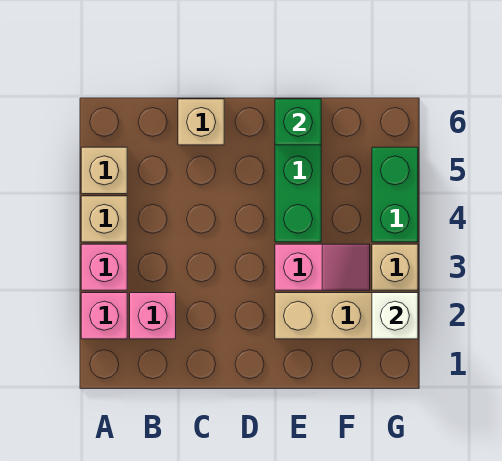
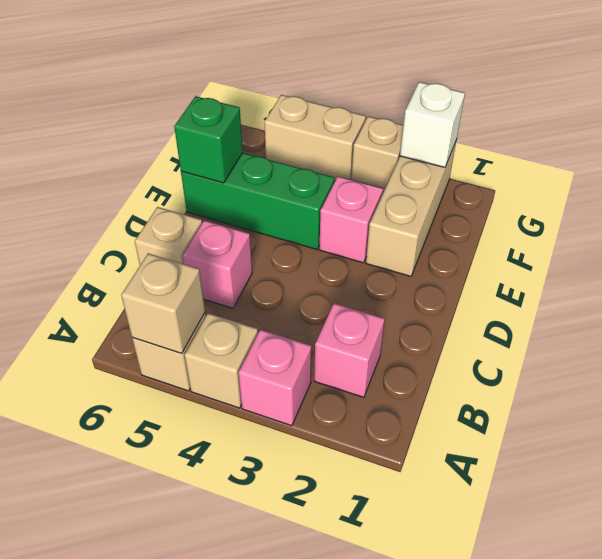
pink 1x1 brick [81,293,127,339] -> pink 1x1 brick moved to [183,220,252,308]
none -> tan 1x1 brick [121,253,205,353]
green 1x2 brick [372,147,418,242] -> tan 1x2 brick [264,95,366,181]

